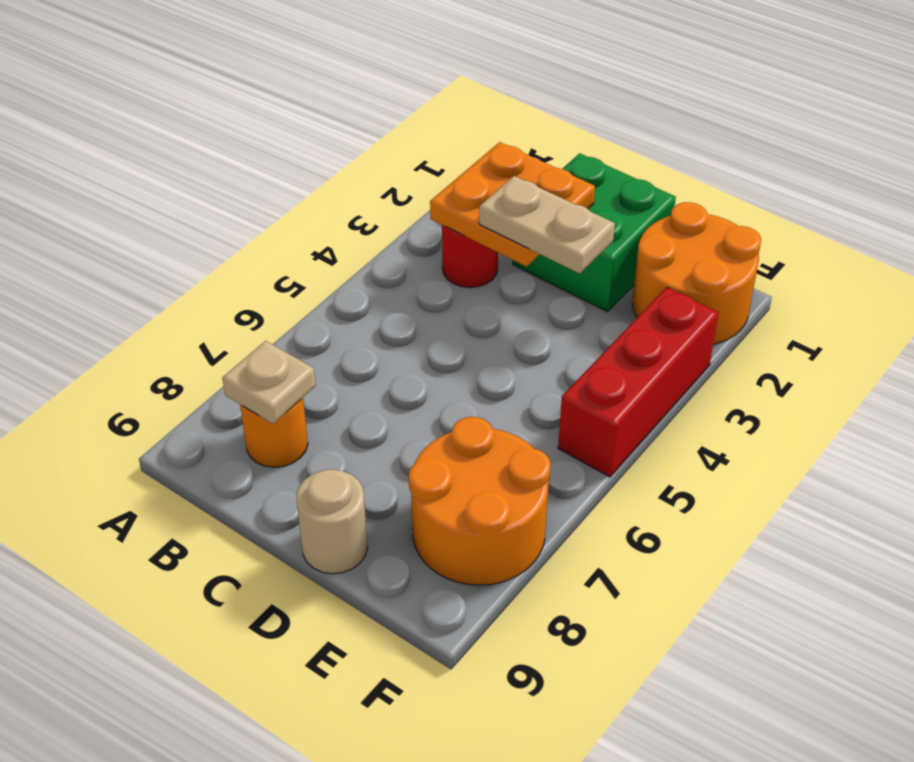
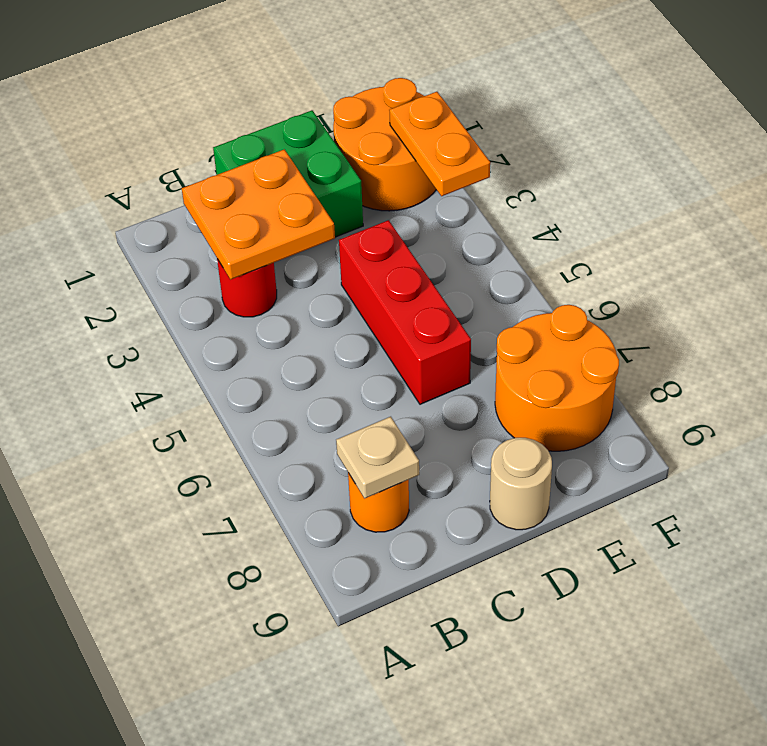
tan 1x2 plate [479,176,615,273] -> none
none -> orange 1x2 plate [389,92,490,196]
red 1x3 brick [558,287,718,477] -> red 1x3 brick moved to [339,220,471,404]

